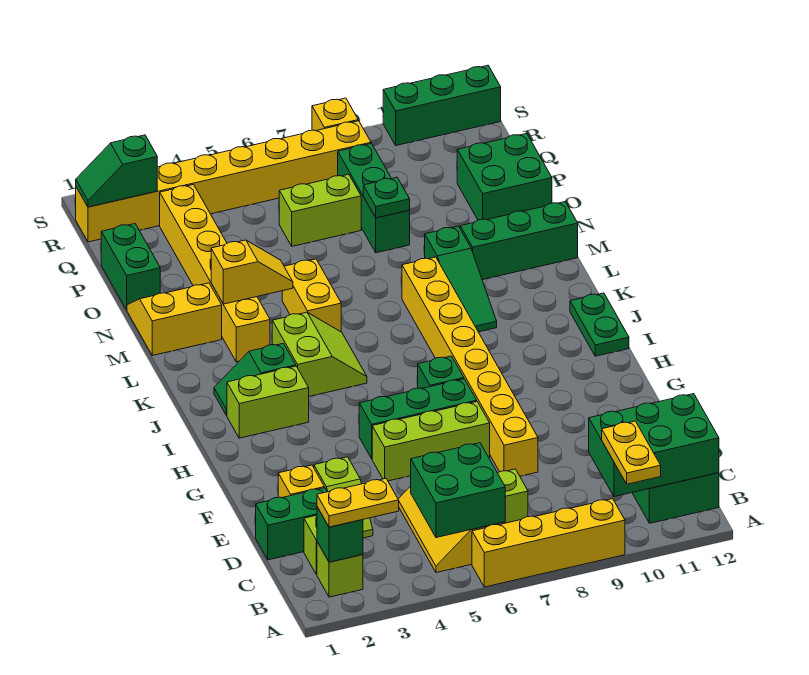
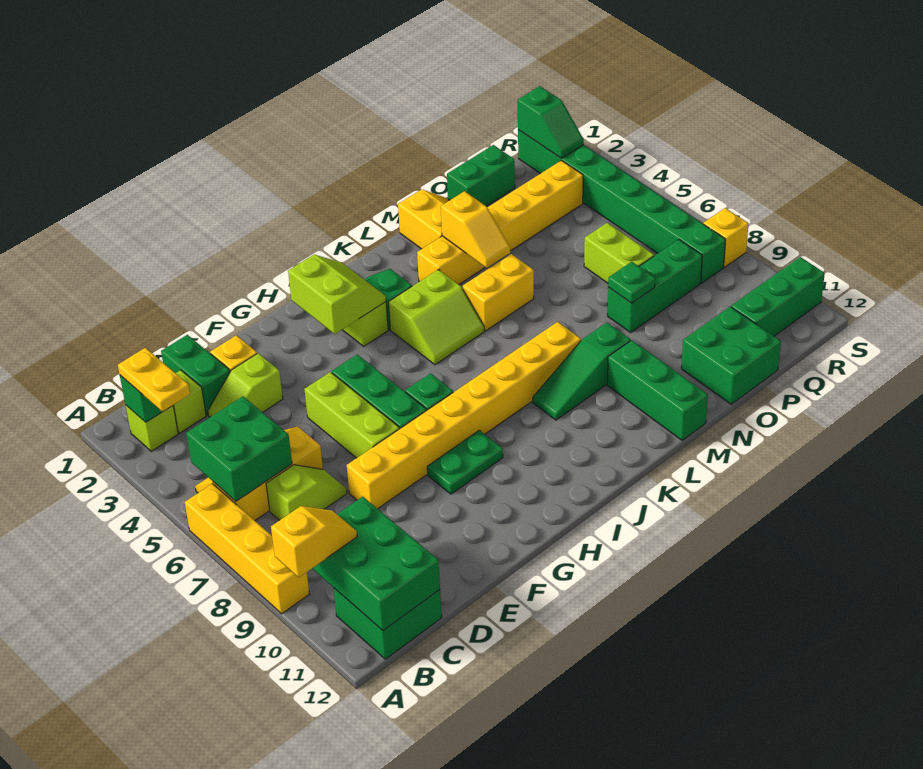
yellow 1x2 plate [602,421,661,484] -> yellow 1x2 slope [271,506,357,577]
none -> lime 2x2 slope [288,255,386,334]
green 1x2 plate [570,293,629,356] -> green 1x2 plate moved to [427,430,503,494]
yellow 1x8 brick [76,121,371,242] -> green 1x8 brick [518,130,726,283]
green 1x2 slope [76,135,157,207] -> green 1x2 slope turned to [518,86,584,158]
green 1x3 brick [383,65,501,145] -> green 1x3 brick turned to [731,257,825,336]

